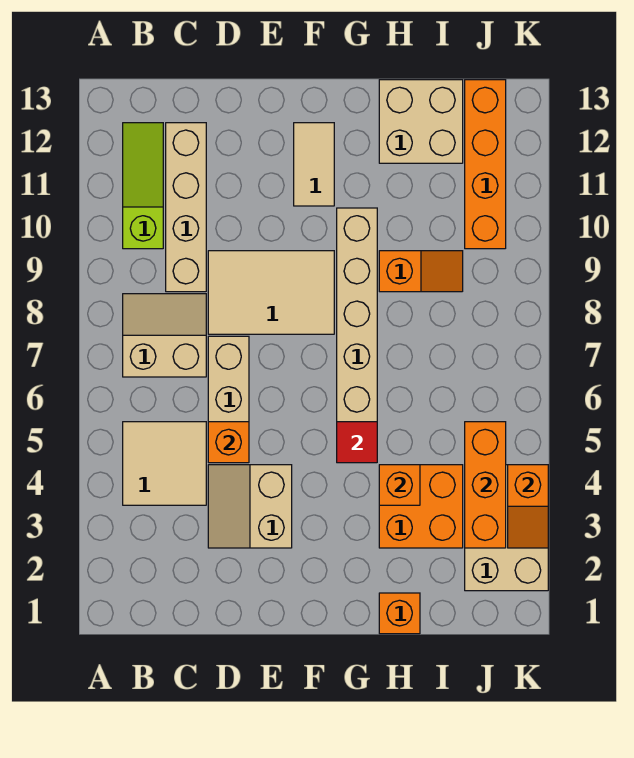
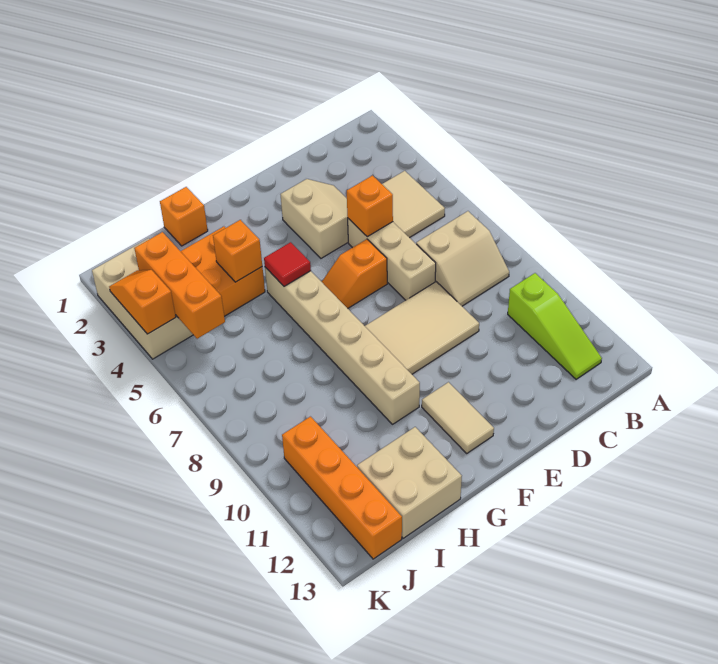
tan 1x4 brick [166,123,206,292] -> none
orange 1x2 slope [379,251,463,292] -> orange 1x2 slope moved to [322,239,387,308]

